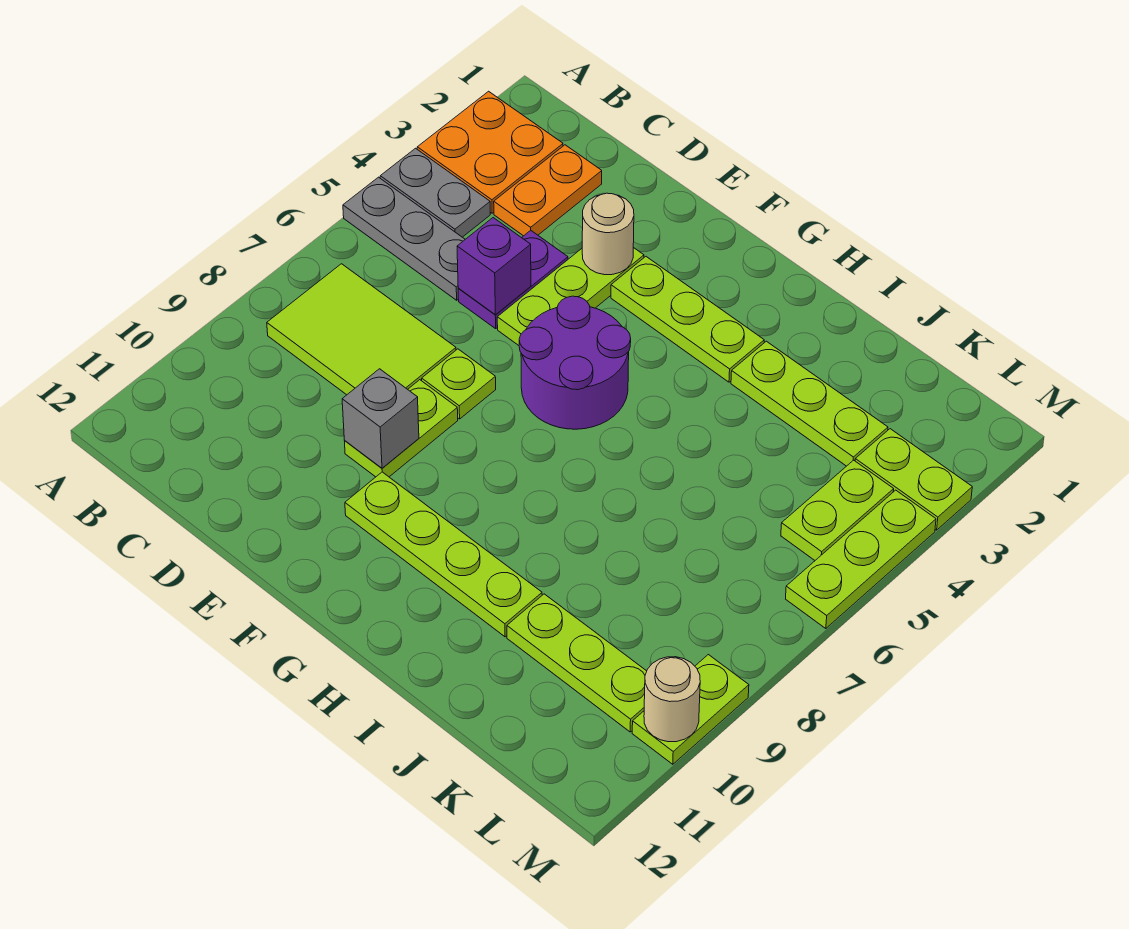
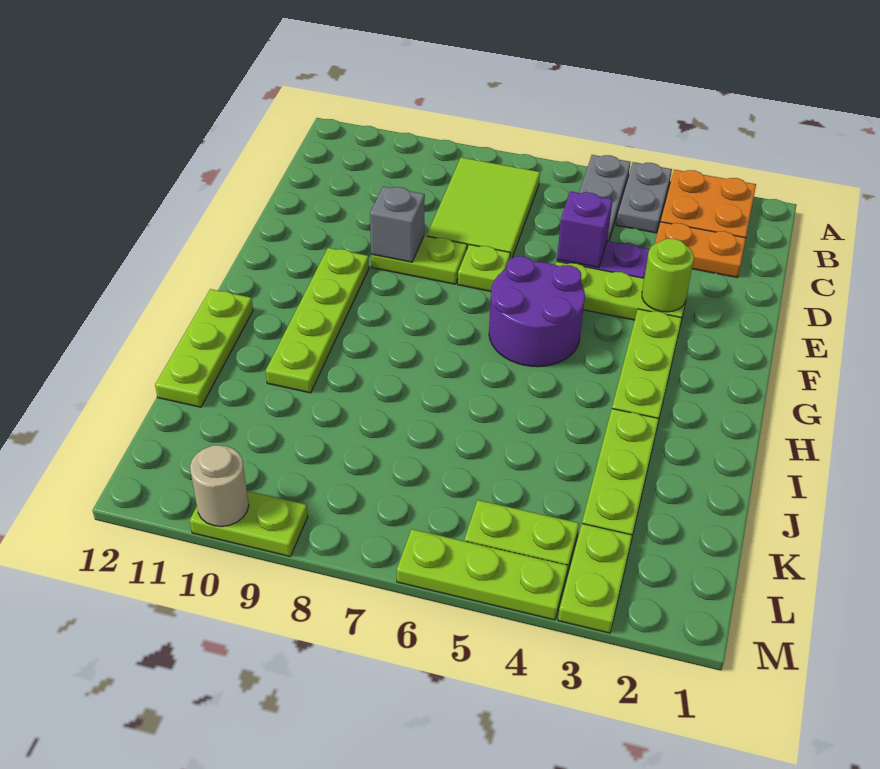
tan 1x1 round brick [582,193,634,275] -> lime 1x1 round brick [642,239,694,312]
lime 1x3 plate [507,594,647,732] -> lime 1x3 plate moved to [155,289,253,407]

